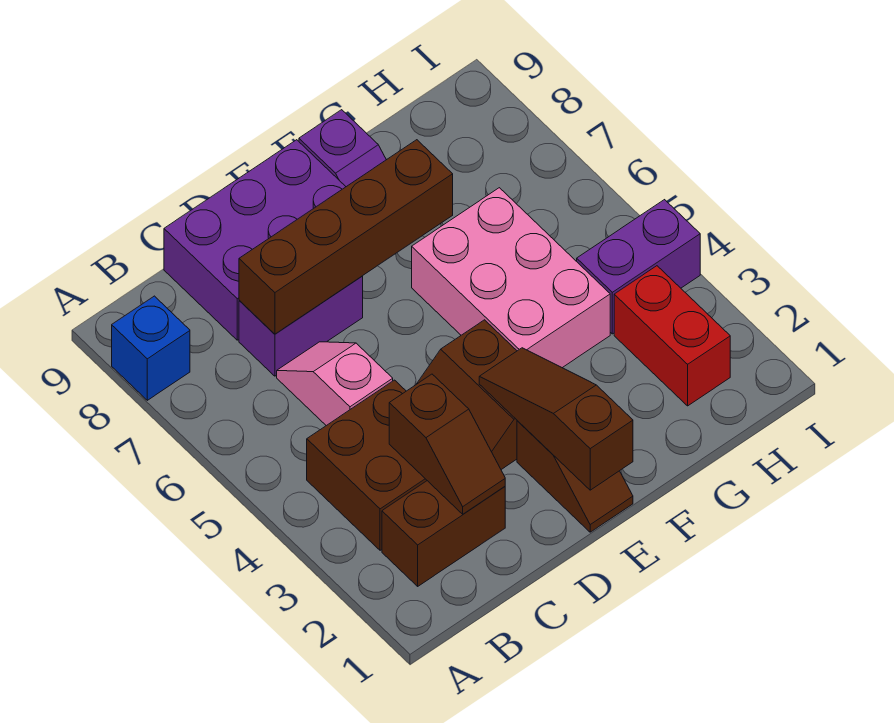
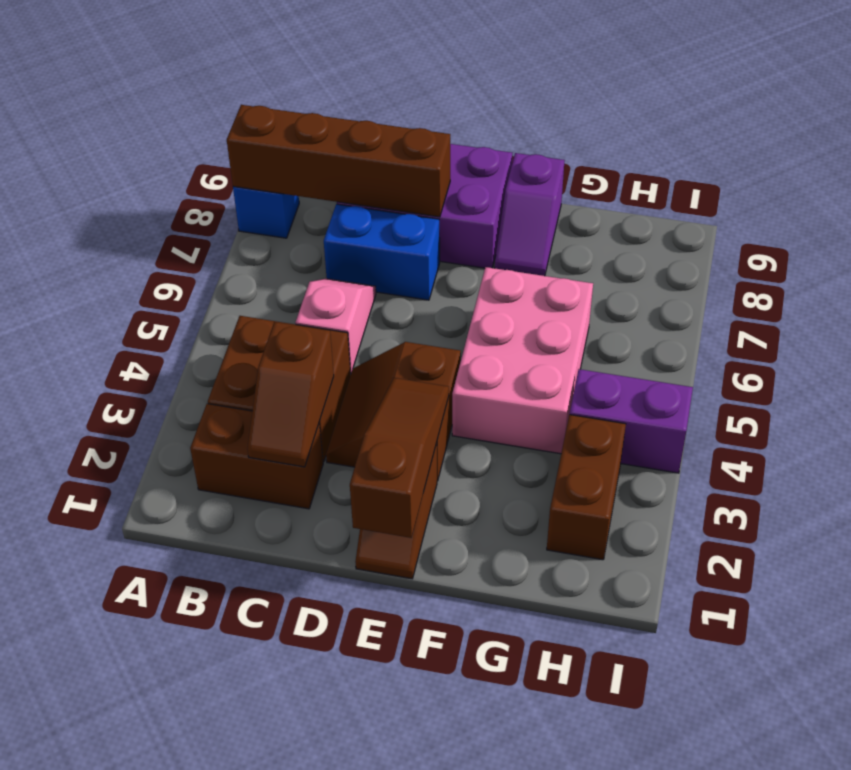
purple 1x2 brick [239,276,363,376] -> blue 1x2 brick [324,204,440,300]
brown 1x4 brick [239,140,453,334] -> brown 1x4 brick moved to [227,105,450,217]
red 1x2 brick [614,266,730,406] -> brown 1x2 brick [547,415,626,560]

